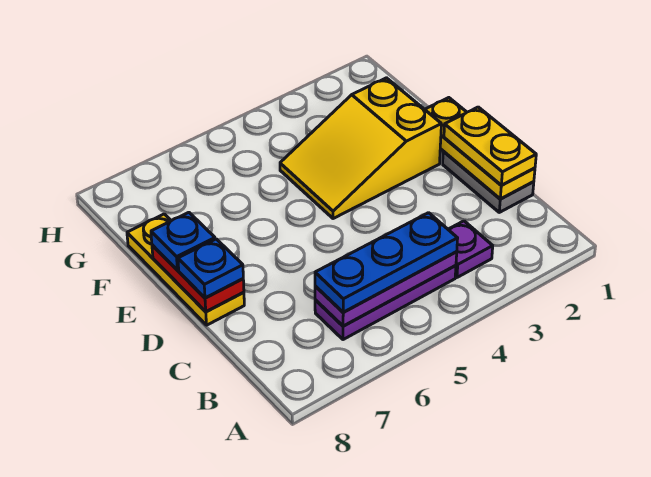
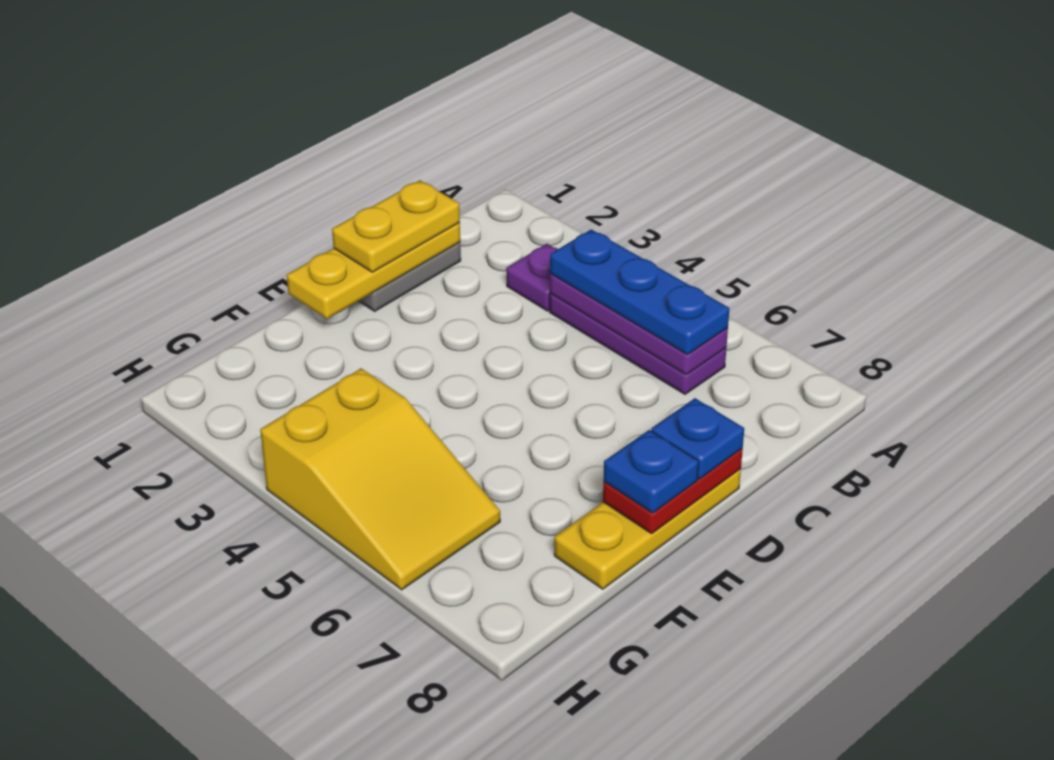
yellow 2x3 slope [280,78,441,219] -> yellow 2x3 slope moved to [260,368,500,590]

